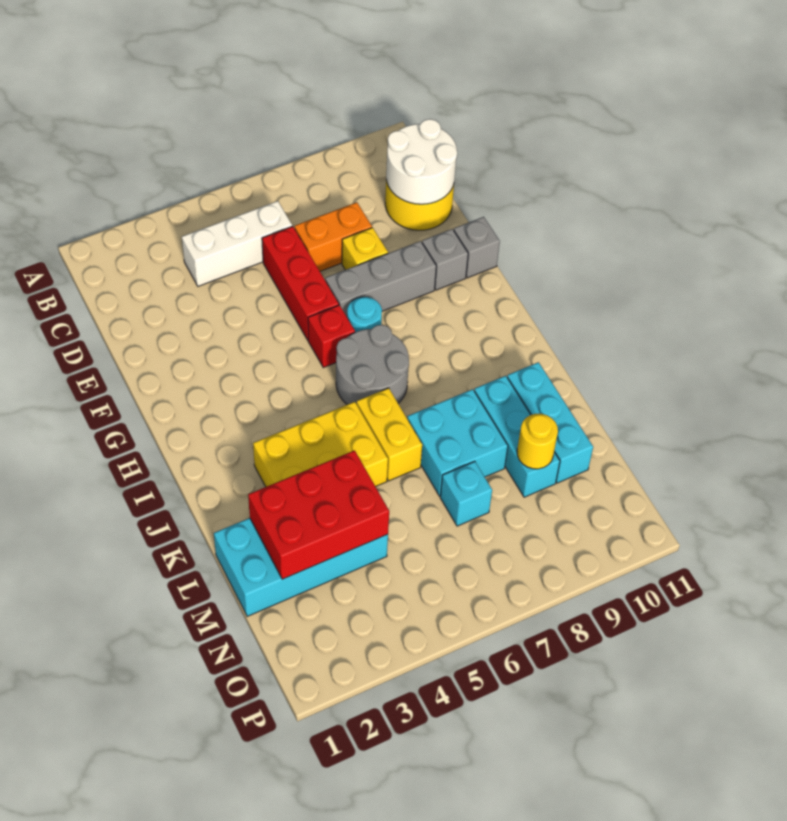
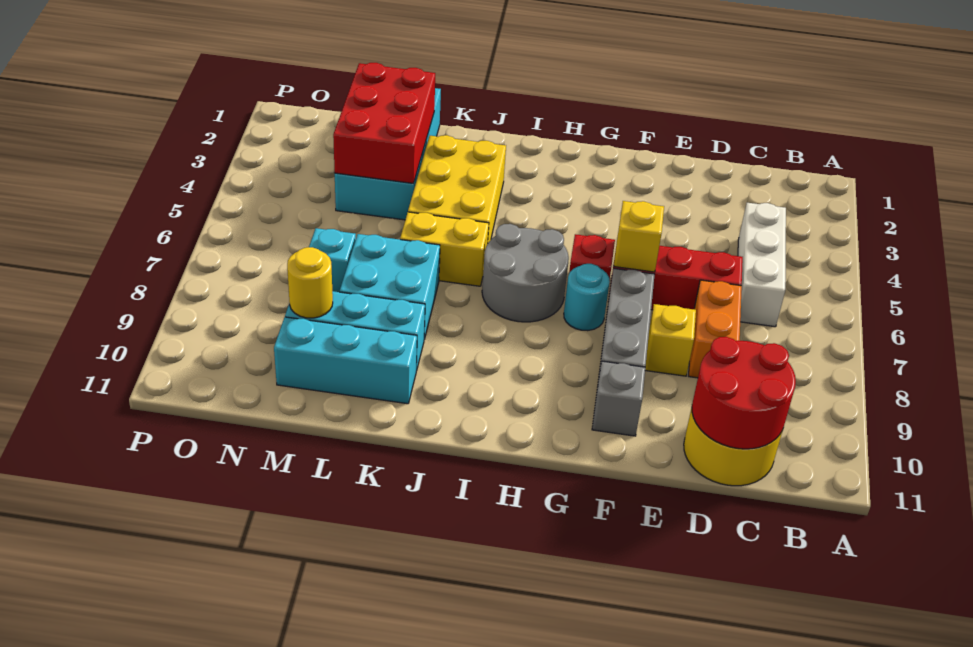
white 2x2 round brick [386,119,457,204] -> red 2x2 round brick [692,337,796,449]
none -> yellow 1x1 brick [614,201,664,272]
grey 1x1 brick [454,217,500,278] -> none

